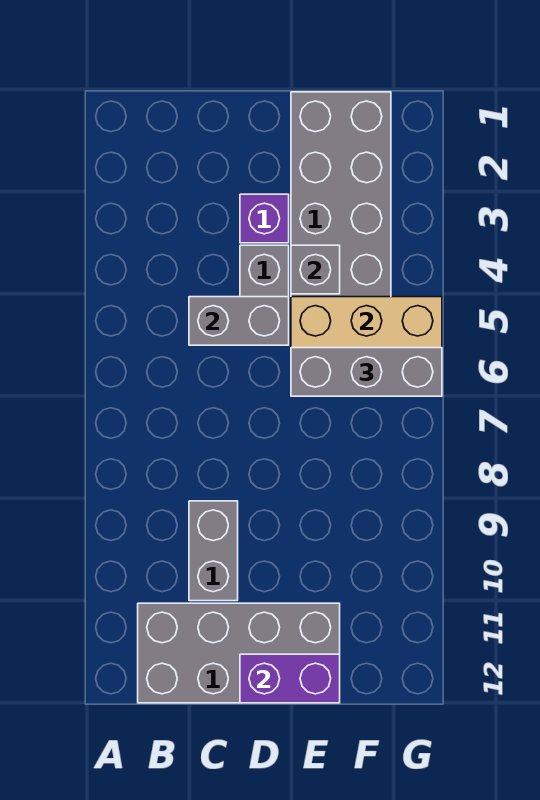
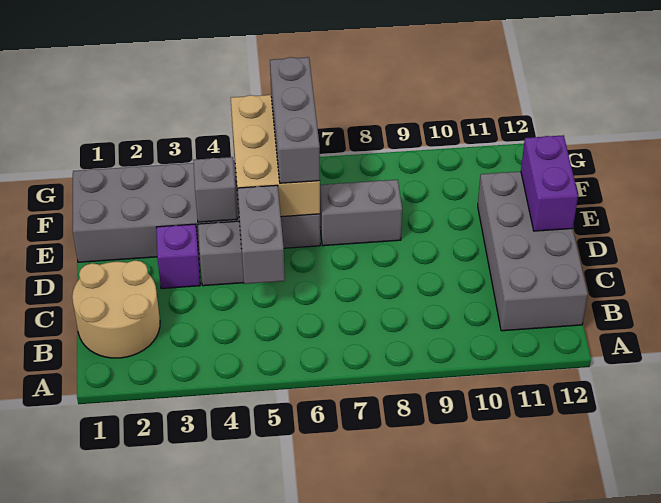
none -> tan 2x2 round brick [72,260,160,358]
grey 1x2 brick [189,501,238,601] -> grey 1x2 brick moved to [320,180,402,246]

